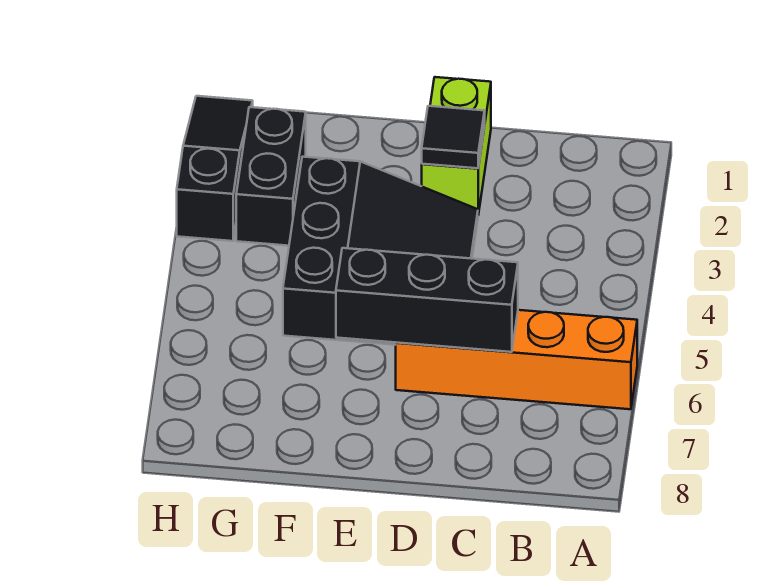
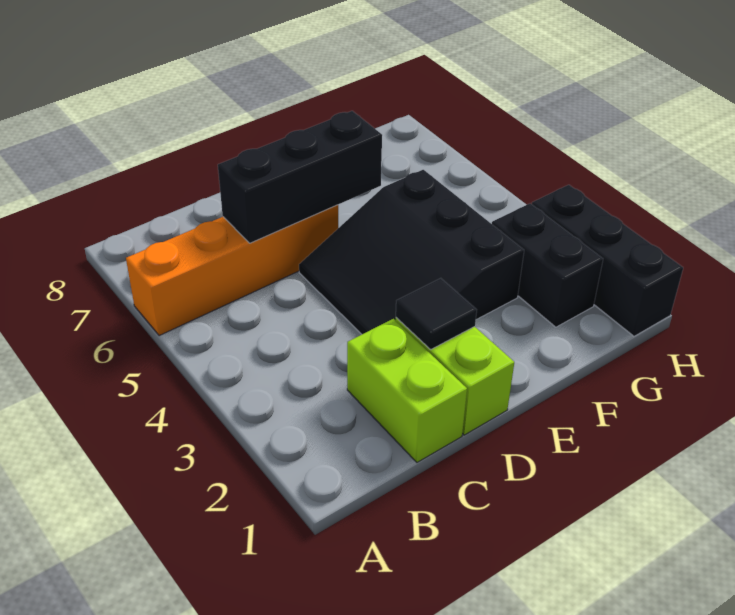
none -> lime 1x2 brick [347,319,467,462]
black 1x3 slope [177,96,253,241] -> black 1x3 brick [532,185,683,336]

